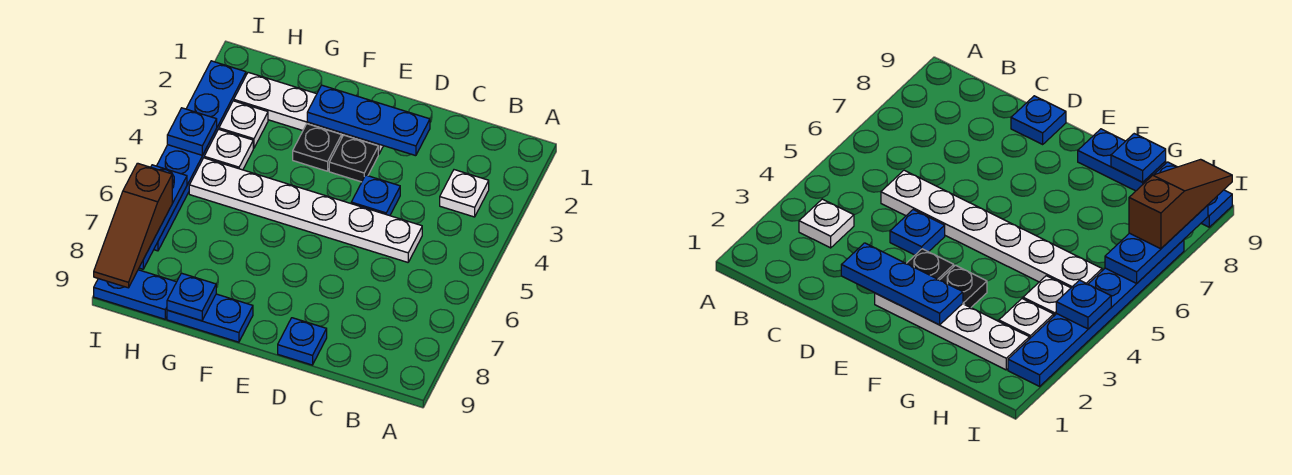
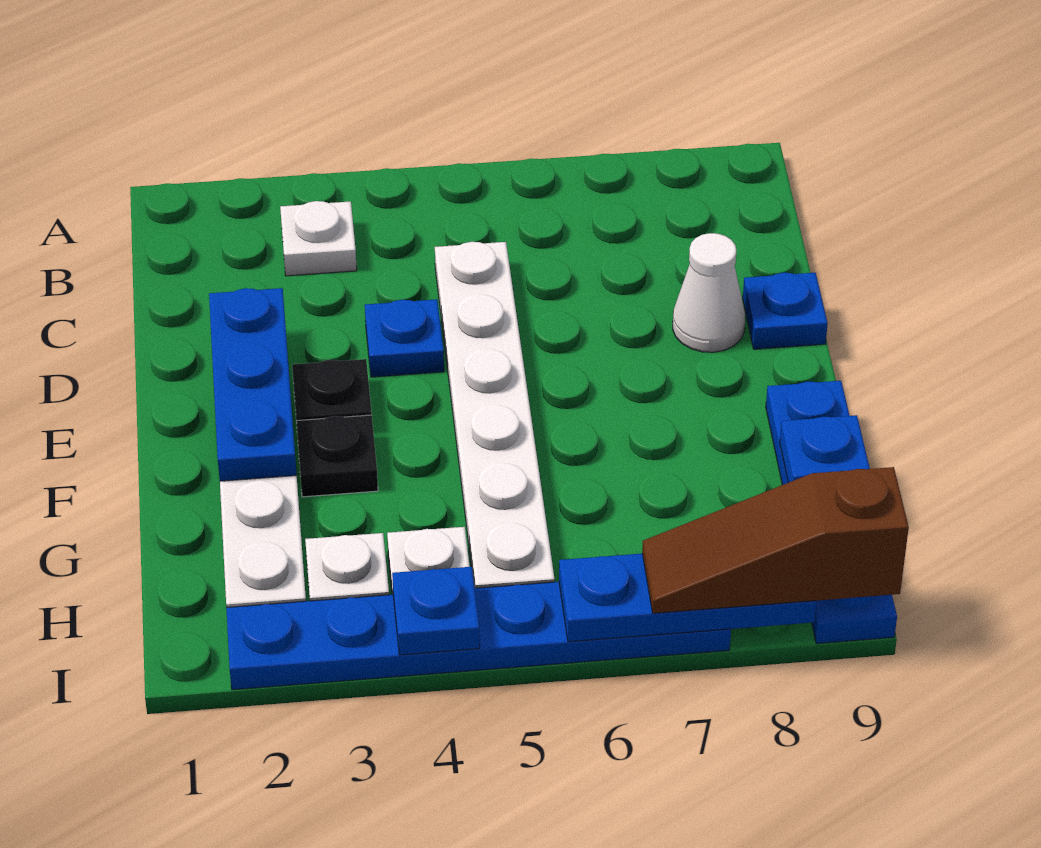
none -> white 1x1 cone [673,233,745,352]
brown 1x3 slope [94,163,172,288] -> brown 1x3 slope turned to [642,467,909,613]

